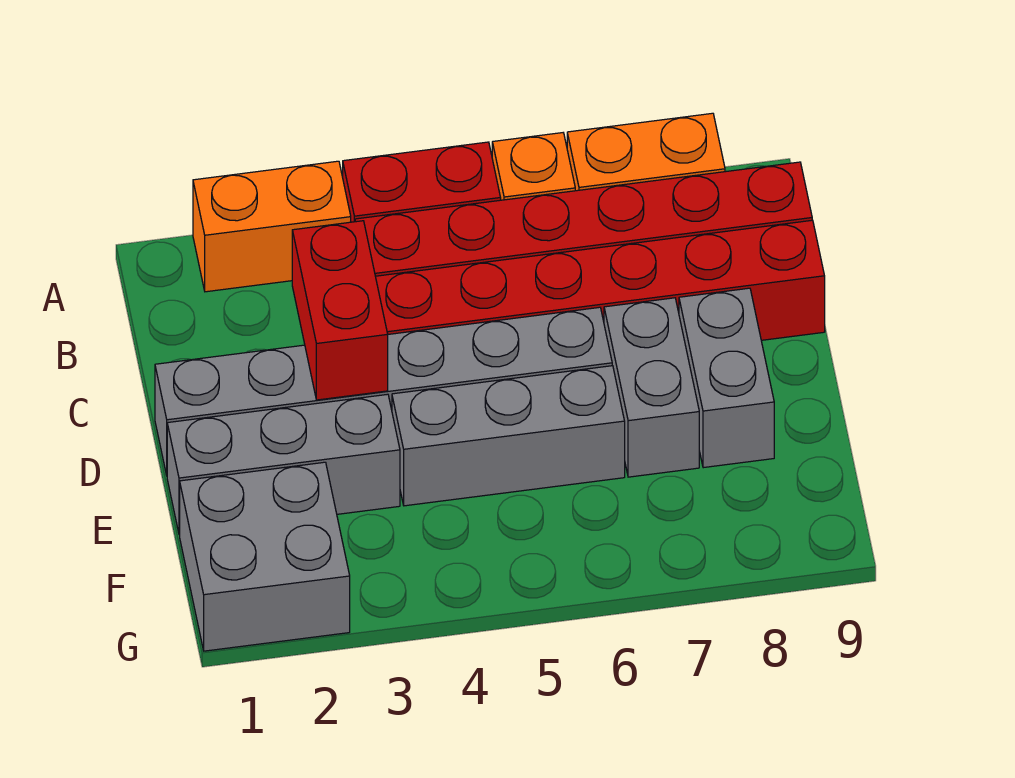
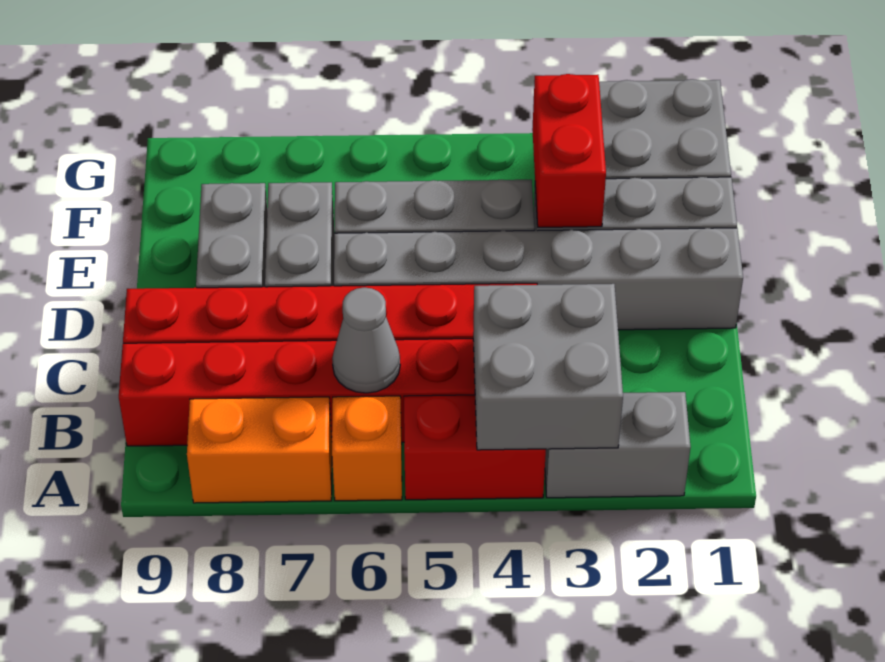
orange 1x2 brick [193,161,351,292] -> grey 1x2 brick [545,392,691,498]
none -> grey 2x2 brick [473,284,623,450]
none -> grey 1x1 cone [332,287,400,393]
red 1x2 brick [292,221,388,400] -> red 1x2 brick moved to [532,74,606,227]

